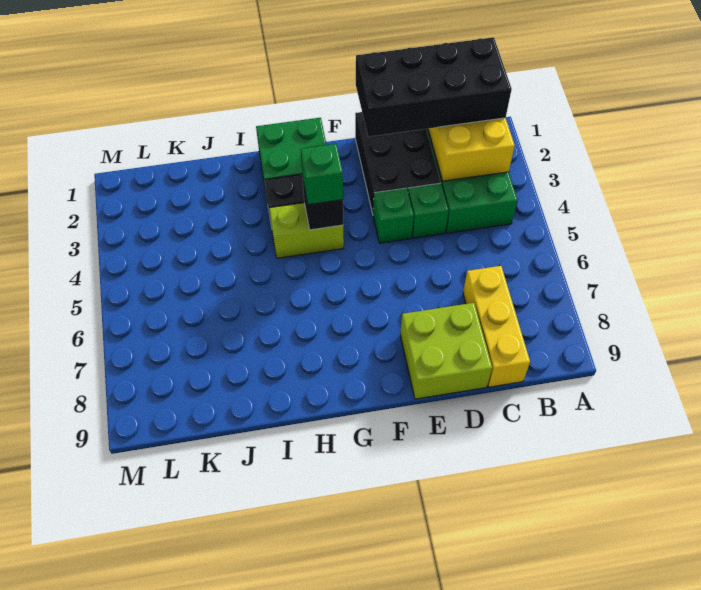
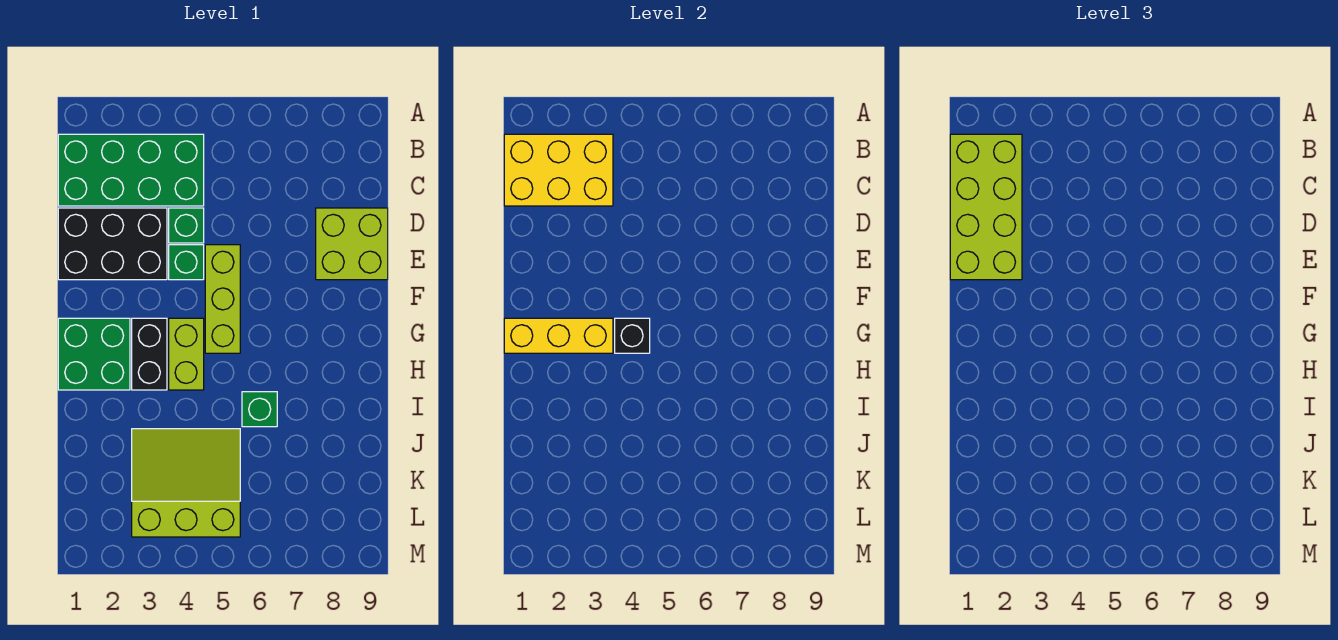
black 2x4 brick [356,37,512,137] -> lime 2x4 brick [950,134,1022,280]
yellow 1x3 brick [463,266,530,387] -> yellow 1x3 brick moved to [504,318,613,353]
none -> lime 1x3 brick [205,245,240,353]
green 1x1 brick [301,144,343,205] -> green 1x1 brick moved to [242,392,277,427]
none -> lime 3x3 slope [132,429,240,537]

